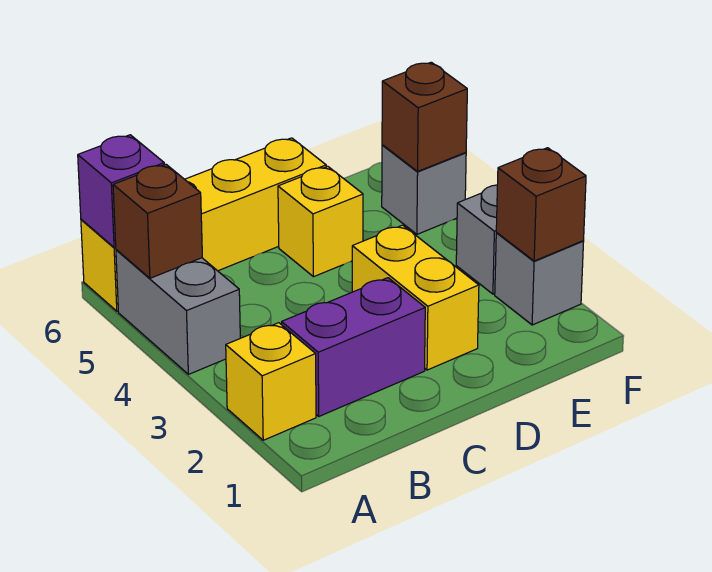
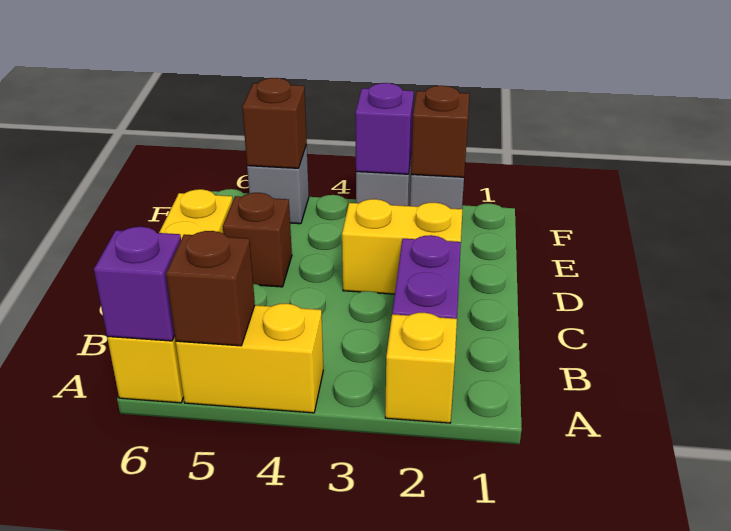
grey 1x2 brick [116,250,240,374] -> yellow 1x2 brick [176,304,323,413]
yellow 1x1 brick [278,166,363,277] -> brown 1x1 brick [223,193,292,287]
none -> purple 1x1 brick [355,83,414,174]

